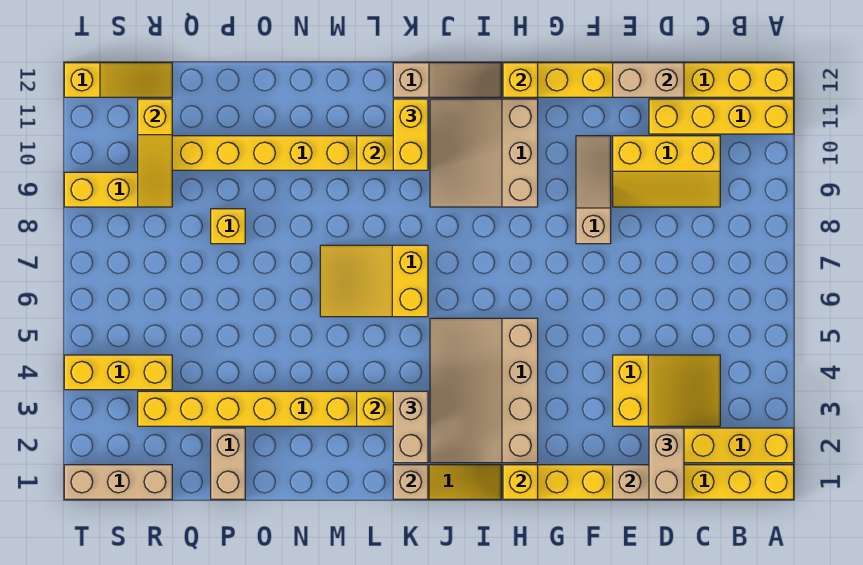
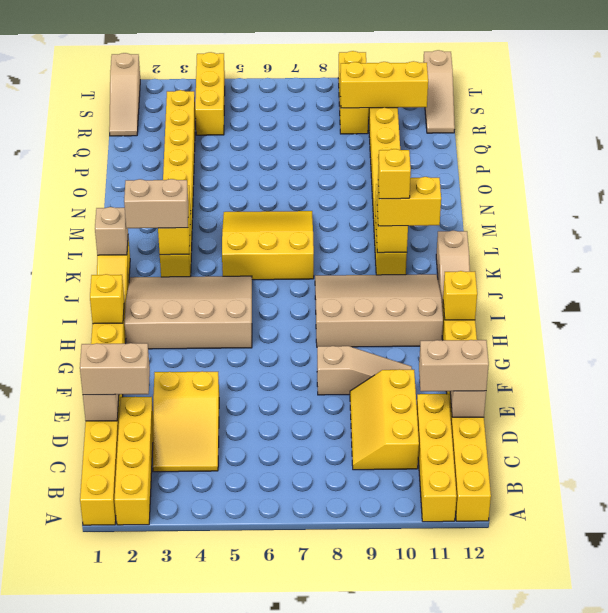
tan 3x3 slope [430,99,538,207] -> tan 3x4 slope [315,274,443,347]
yellow 2x3 slope [320,245,428,317] -> yellow 3x3 slope [222,211,314,280]
tan 1x2 brick [211,428,245,499] -> tan 1x2 brick moved to [419,340,489,391]
yellow 1x1 brick [211,209,245,244] -> yellow 1x1 brick moved to [378,149,411,199]
tan 1x3 brick [64,465,172,499] -> tan 1x3 slope [109,53,140,136]
yellow 1x3 slope [138,99,172,207] -> yellow 1x3 brick [340,61,428,108]
yellow 1x3 slope [64,63,172,97] -> tan 1x3 slope [423,50,455,133]

